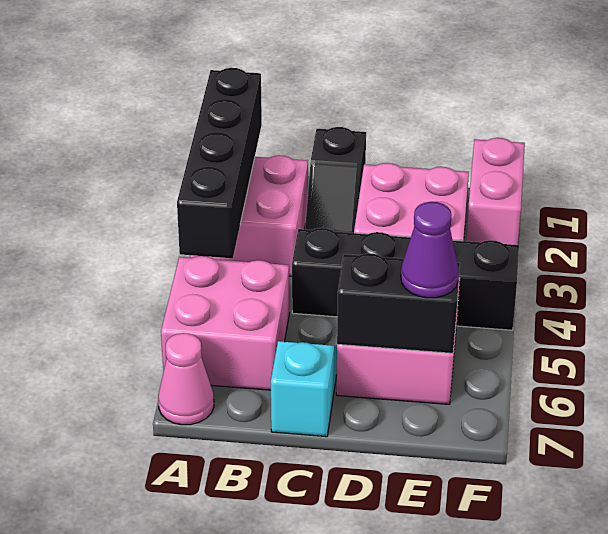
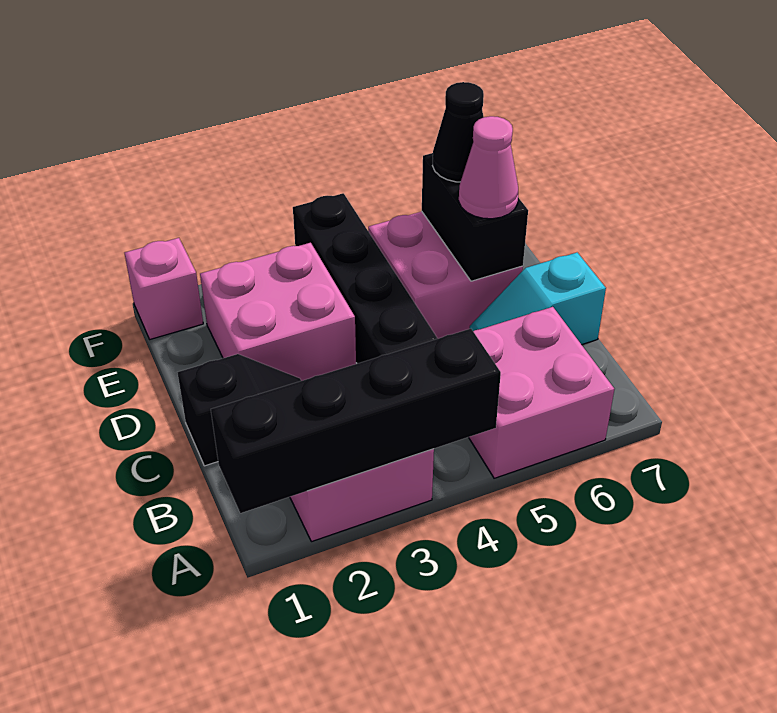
pink 1x1 cone [158,333,214,425] -> pink 1x1 cone moved to [459,116,518,219]
purple 1x1 cone [401,202,459,298] -> black 1x1 cone [432,82,484,182]
pink 1x2 brick [466,138,525,245] -> pink 1x1 brick [125,238,203,339]

